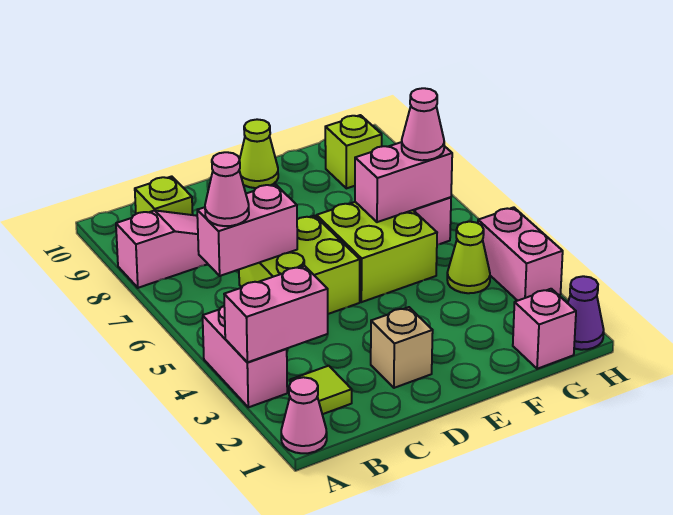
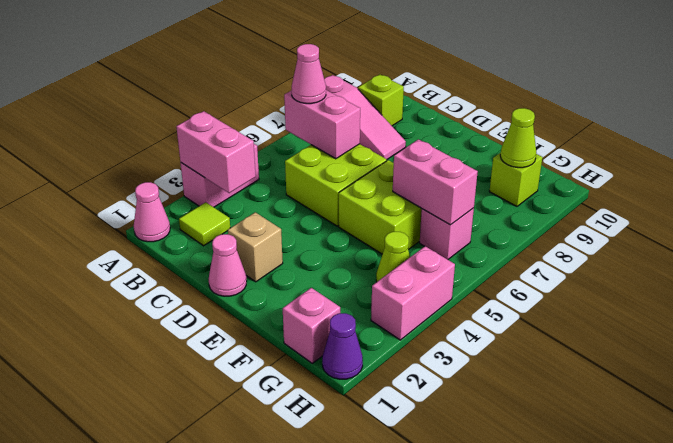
lime 1x1 cone [239,119,278,188] -> lime 1x1 cone moved to [500,108,536,168]
pink 1x1 cone [402,88,444,160] -> pink 1x1 cone moved to [209,234,247,296]

